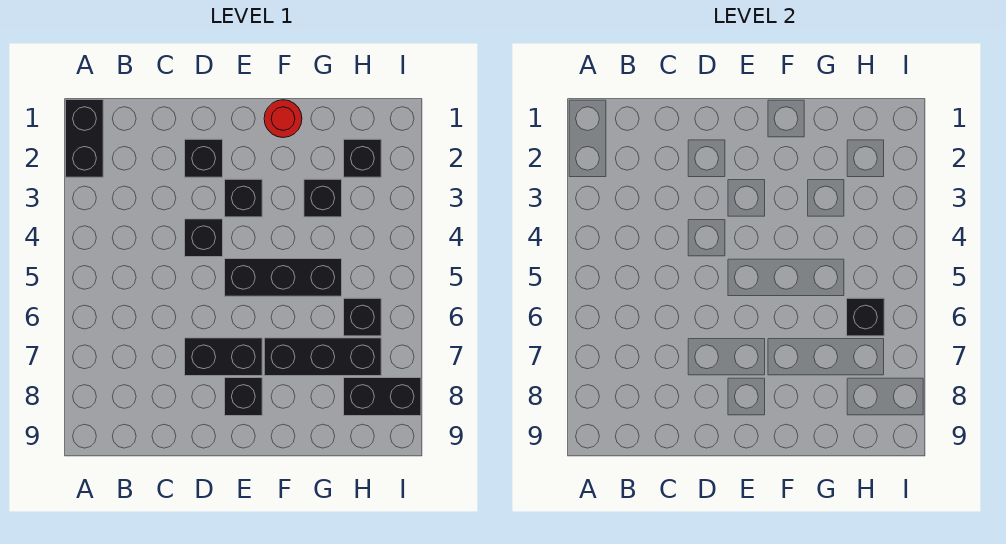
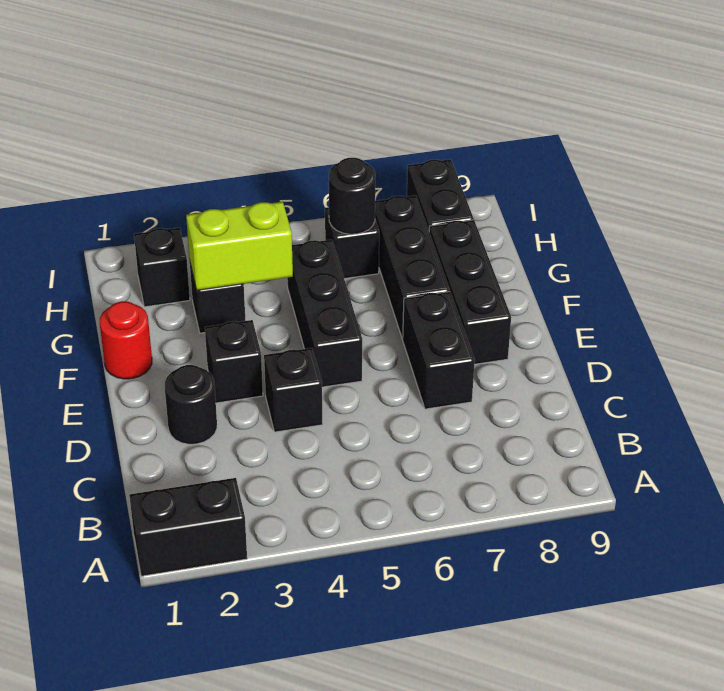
black 1x1 brick [185,139,223,177] -> black 1x1 round brick [165,365,217,444]
black 1x1 brick [225,378,262,416] -> black 1x3 brick [429,220,511,364]
none -> lime 1x2 brick [186,202,293,290]
black 1x1 brick [847,298,884,336] -> black 1x1 round brick [329,158,375,234]

